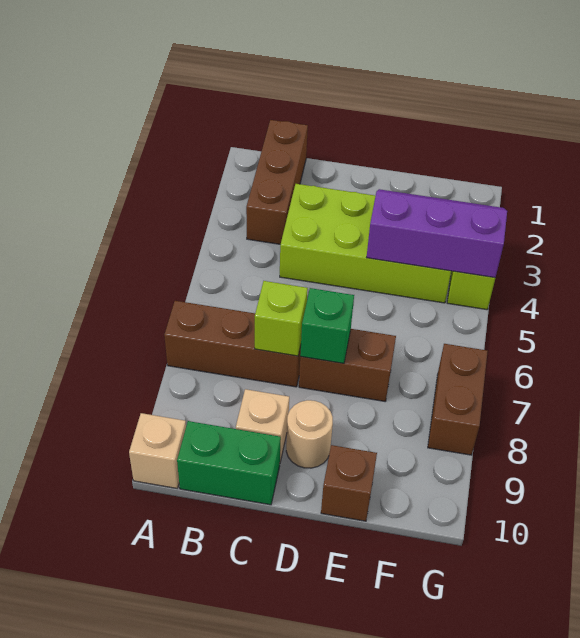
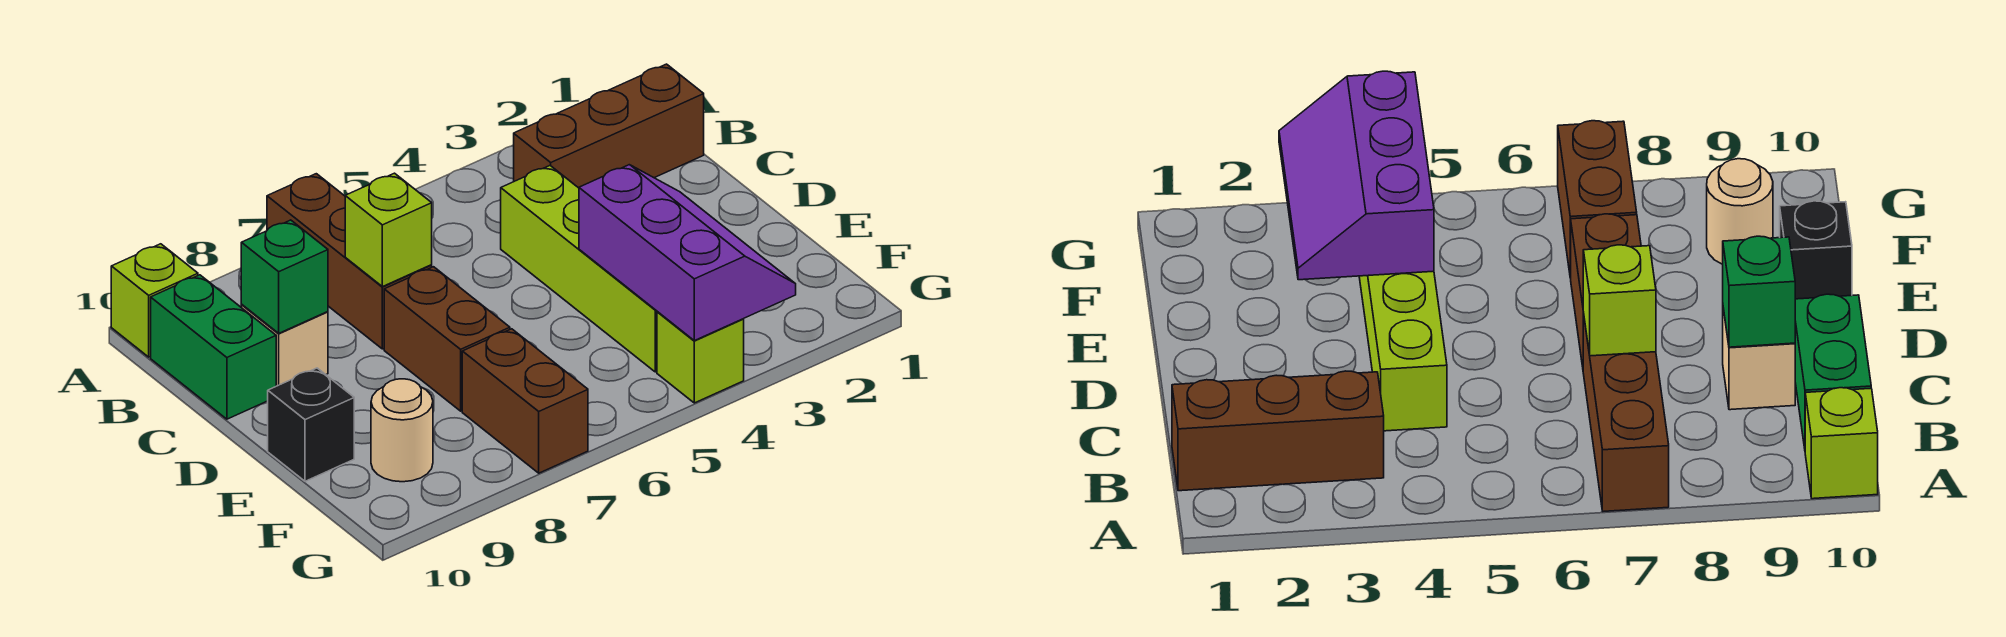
tan 1x1 brick [129,413,186,488] -> lime 1x1 brick [111,244,198,357]
lime 2x4 brick [280,184,451,303] -> lime 1x4 brick [501,166,657,372]
green 1x1 brick [300,288,354,363] -> green 1x1 brick moved to [241,220,328,333]
tan 1x1 round brick [286,400,333,468] -> tan 1x1 round brick moved to [371,379,433,482]
brown 1x1 brick [321,445,377,521] -> black 1x1 brick [268,368,354,481]
brown 1x2 brick [428,344,488,455] -> brown 1x2 brick turned to [462,329,588,473]

